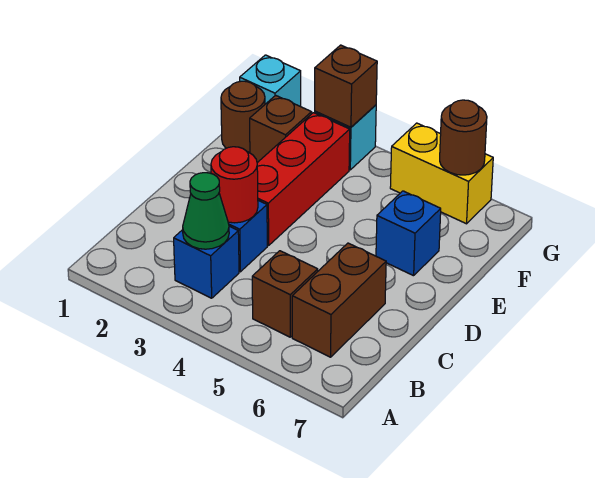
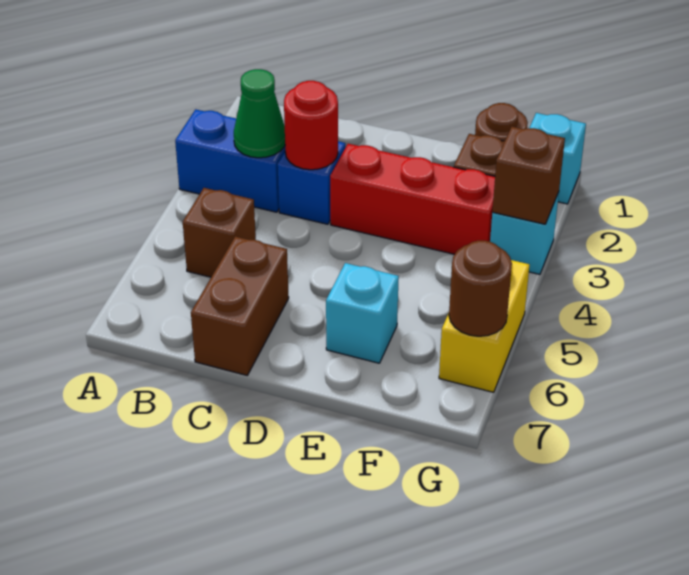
blue 1x1 brick [174,226,239,298] -> blue 1x2 brick [175,109,285,212]
brown 1x2 brick [292,243,386,357] -> brown 1x2 brick turned to [191,236,289,375]
blue 1x1 brick [376,191,441,276] -> cyan 1x1 brick [326,263,399,363]

